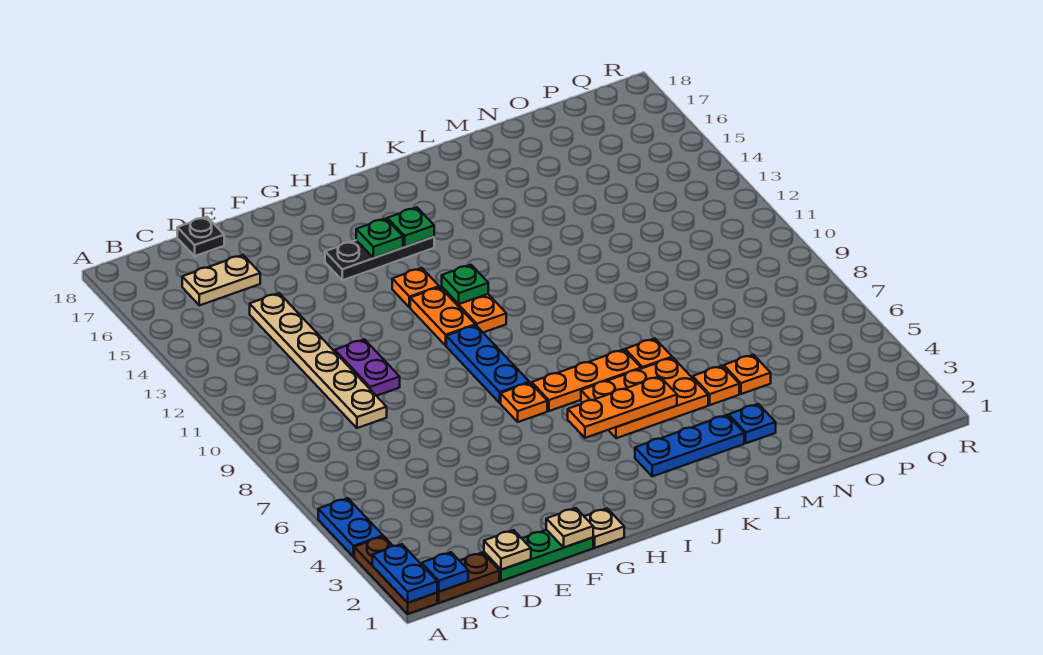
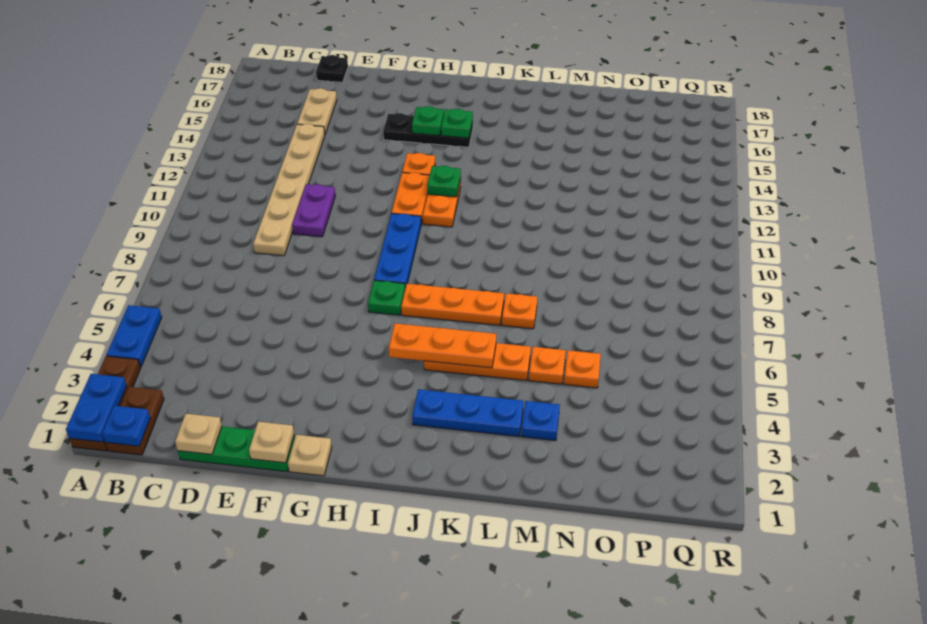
brown 1x2 plate [437,552,500,603] -> brown 1x2 plate turned to [106,387,164,455]
tan 1x2 plate [182,255,260,305] -> tan 1x2 plate turned to [297,88,337,134]
orange 1x1 plate [501,383,547,422] -> green 1x1 plate [368,280,405,315]
orange 2x3 plate [581,357,708,438] -> orange 1x3 plate [424,343,531,381]

